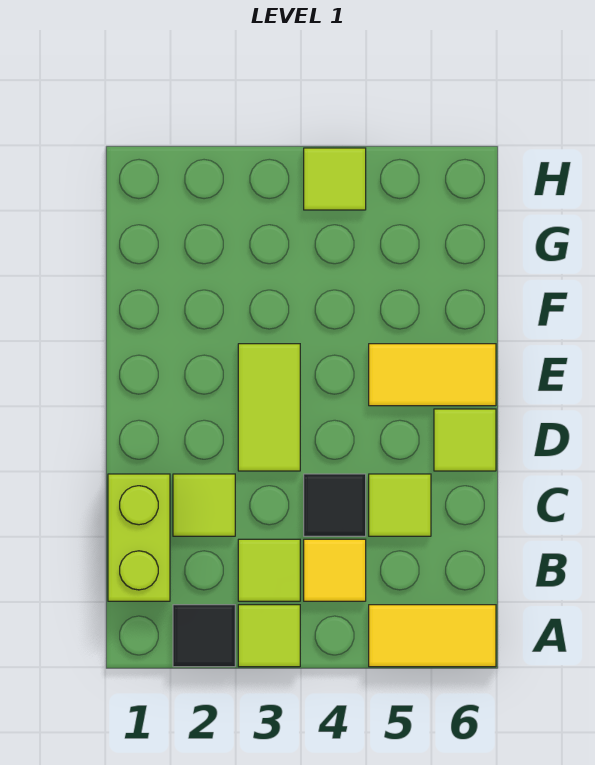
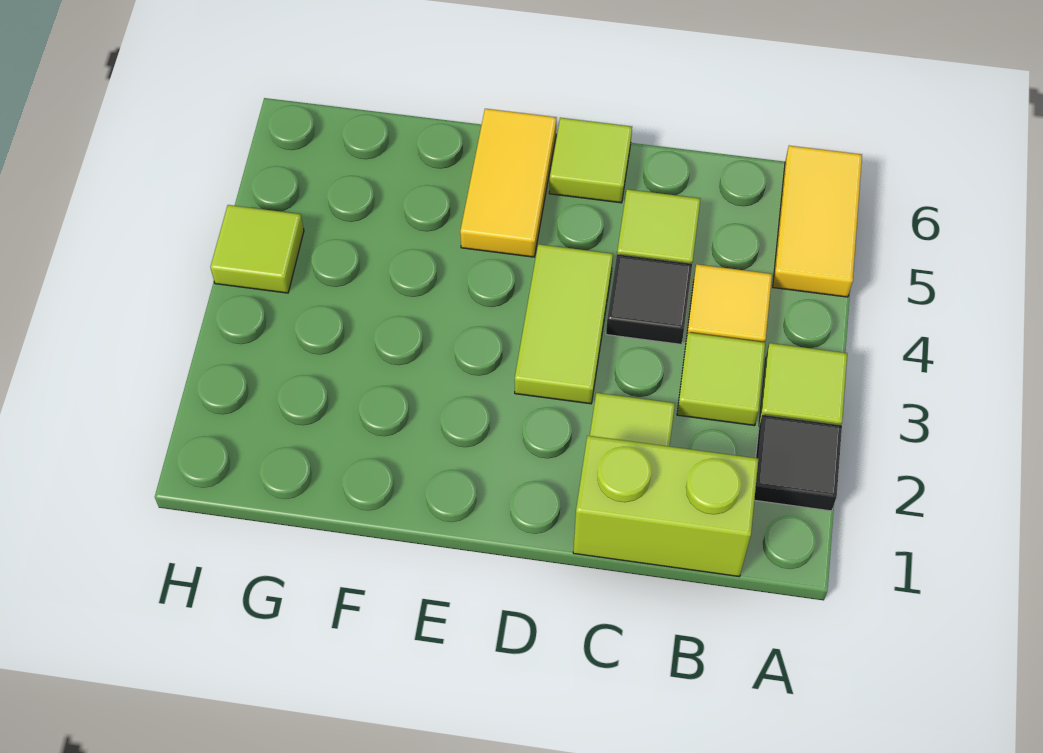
lime 1x2 tile [238,344,300,471] -> lime 1x2 tile turned to [515,244,613,404]

